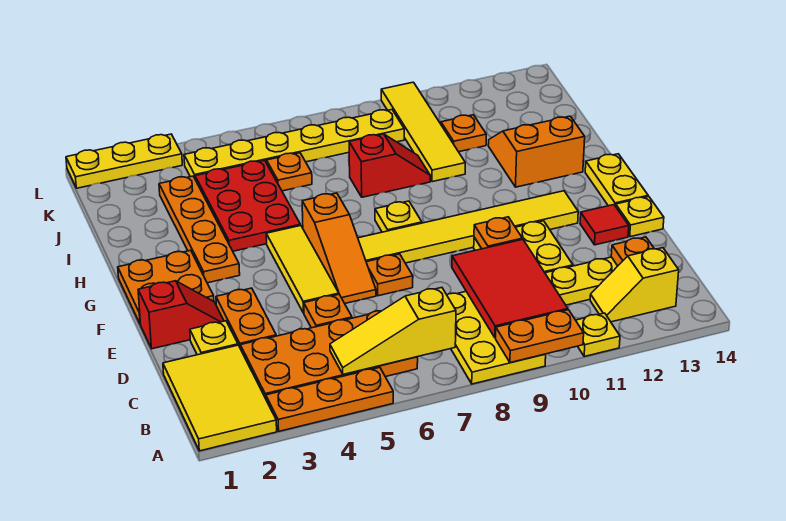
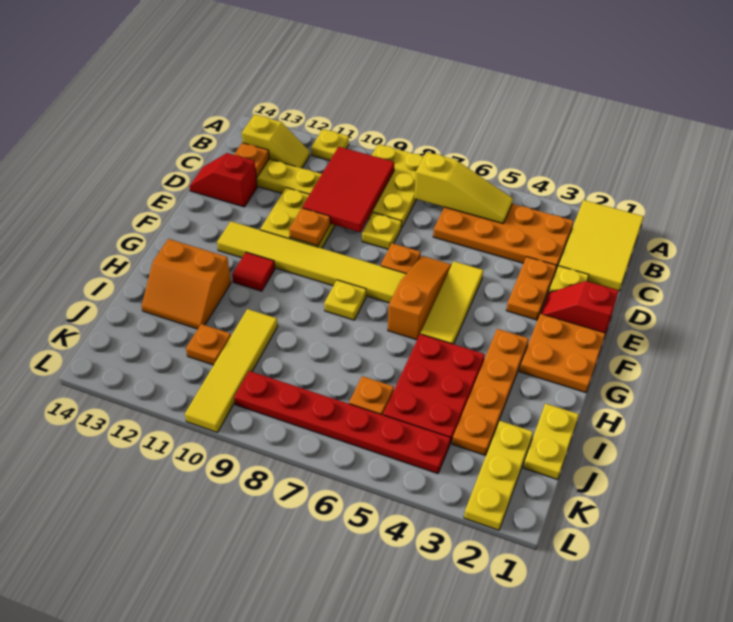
orange 1x3 plate [266,367,393,431] -> none
orange 1x2 plate [496,310,584,363] -> none
orange 1x1 plate [304,294,352,328] -> none
red 1x1 tile [580,205,629,245] -> red 1x1 tile moved to [232,252,275,291]
yellow 1x1 plate [616,197,664,237] -> yellow 1x1 plate moved to [362,213,402,249]
yellow 1x2 plate [585,154,648,206] -> yellow 1x2 plate moved to [523,403,579,480]
red 1x2 slope [349,134,430,197] -> red 1x2 slope moved to [189,153,257,207]
yellow 1x6 plate [184,110,404,178] -> red 1x6 plate [234,371,451,474]
yellow 1x3 plate [66,134,182,188] -> yellow 1x3 plate turned to [464,421,533,530]

